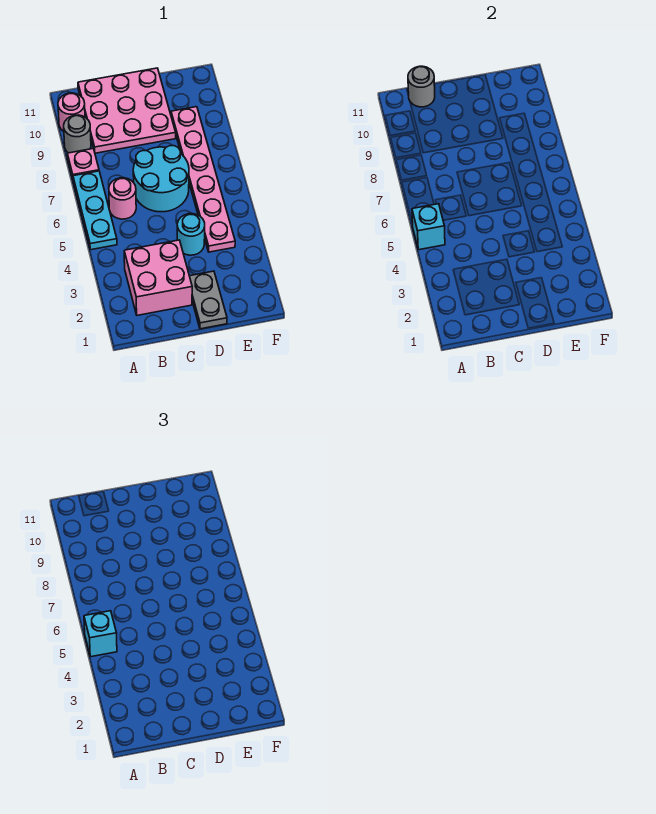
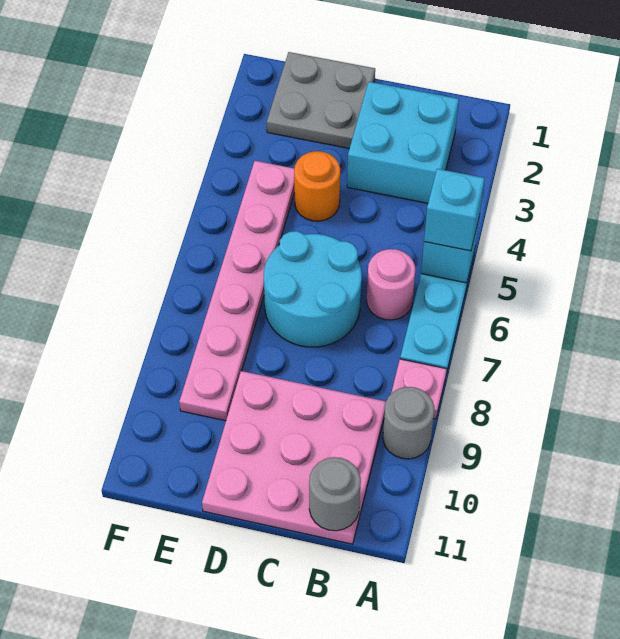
pink 1x1 round brick [58,93,85,132] -> none
pink 2x2 brick [124,240,192,315] -> cyan 2x2 brick [347,82,459,203]
grey 1x2 plate [190,271,227,329] -> grey 2x2 plate [267,52,375,149]
cyan 1x1 round brick [177,214,205,255] -> orange 1x1 round brick [294,151,340,221]

